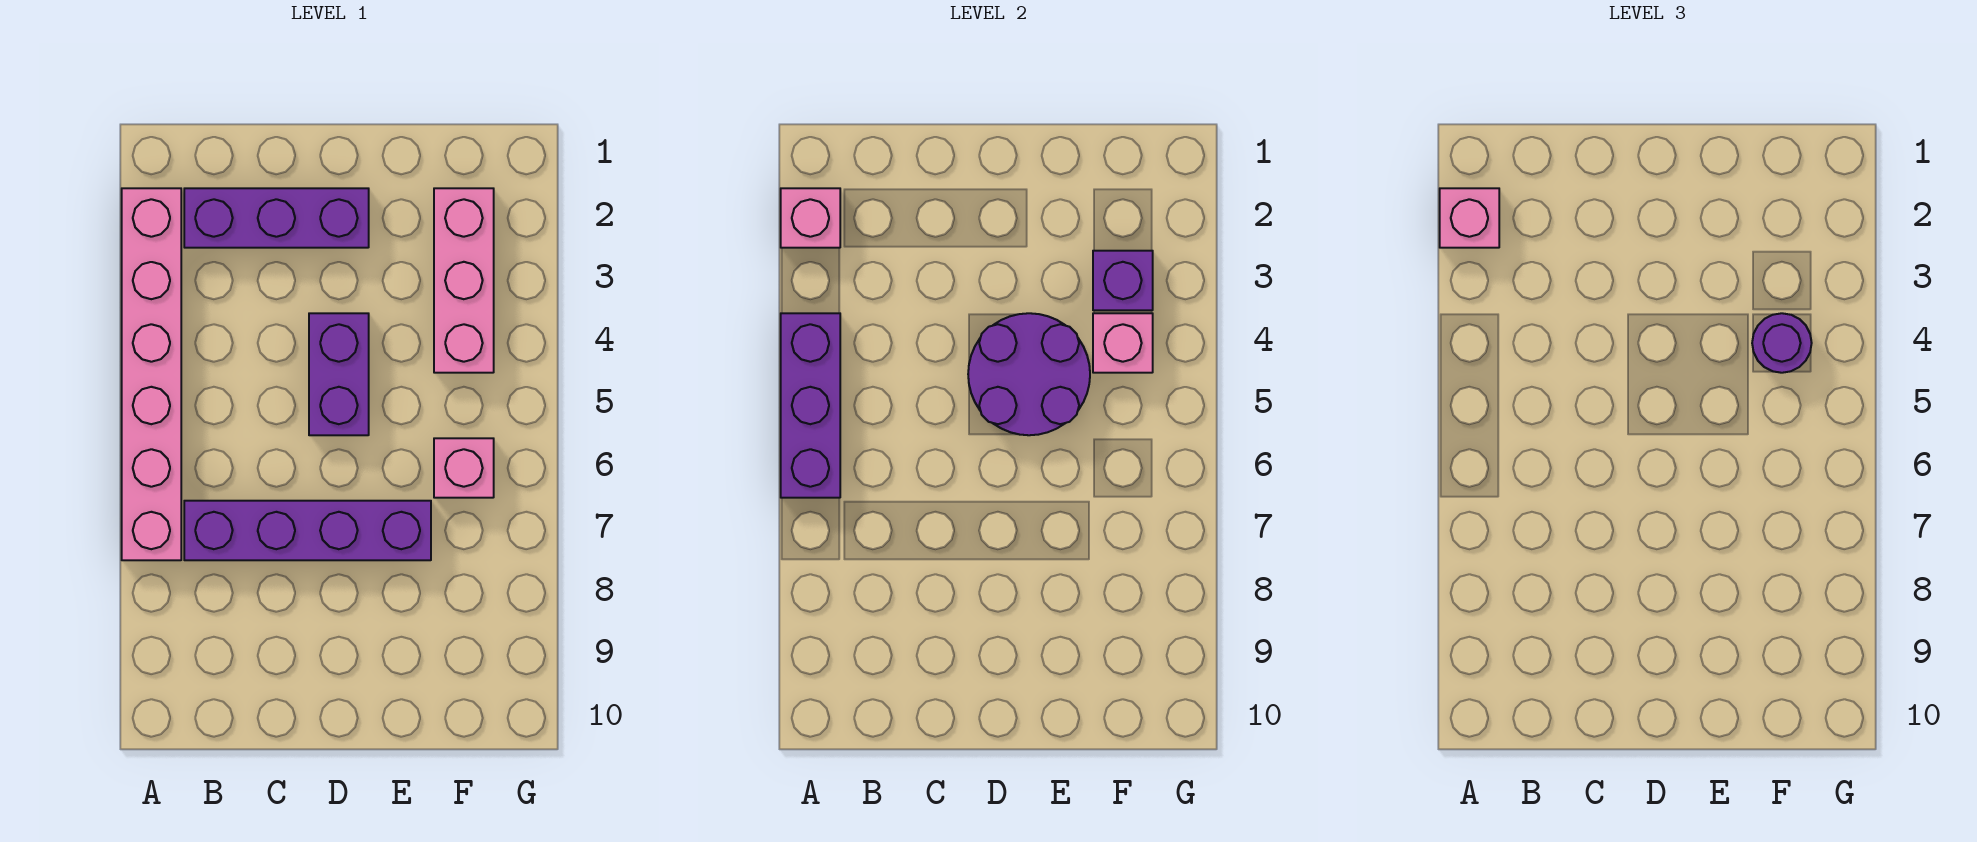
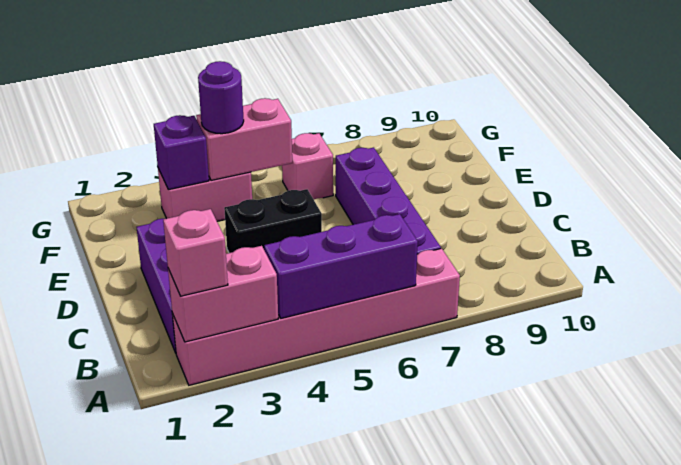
pink 1x1 brick [781,188,840,248] -> pink 1x2 brick [168,246,278,342]
purple 1x2 brick [309,313,369,435] -> black 1x2 brick [224,189,322,253]
purple 2x2 round brick [968,313,1090,435] -> none
pink 1x3 brick [434,188,494,373] -> pink 1x2 brick [158,169,252,221]
pink 1x1 brick [1093,313,1153,373] -> pink 1x2 brick [196,98,292,181]

